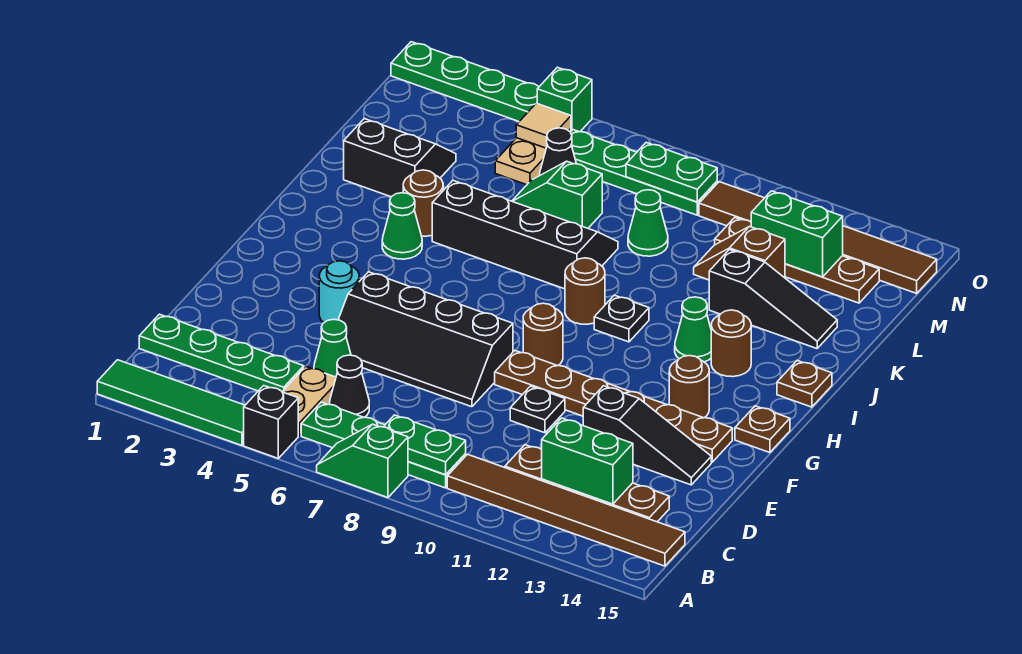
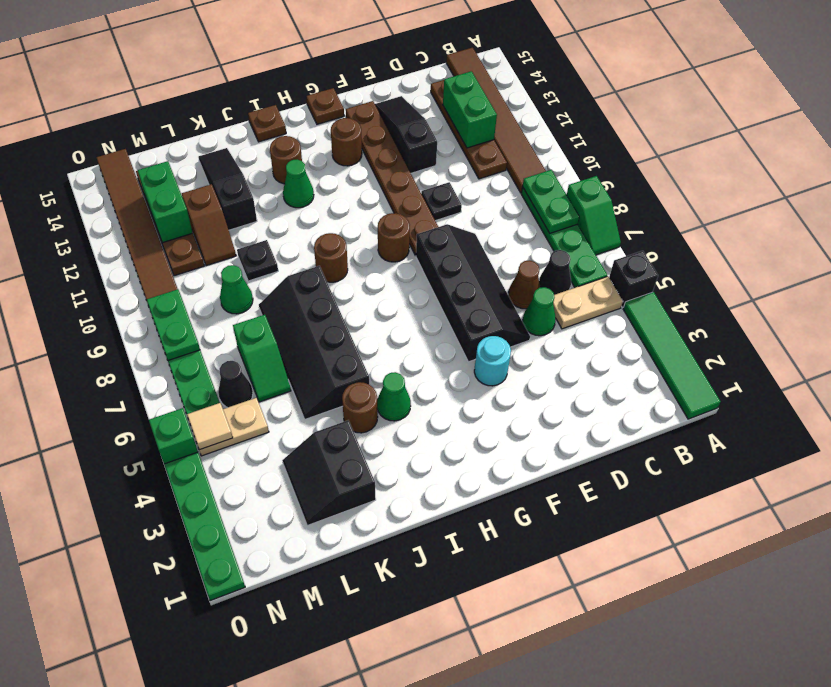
green 1x4 plate [139,314,304,391] -> none
none -> brown 1x1 cone [509,260,540,309]
black 1x1 plate [594,295,649,342] -> black 1x1 plate moved to [237,240,278,281]

